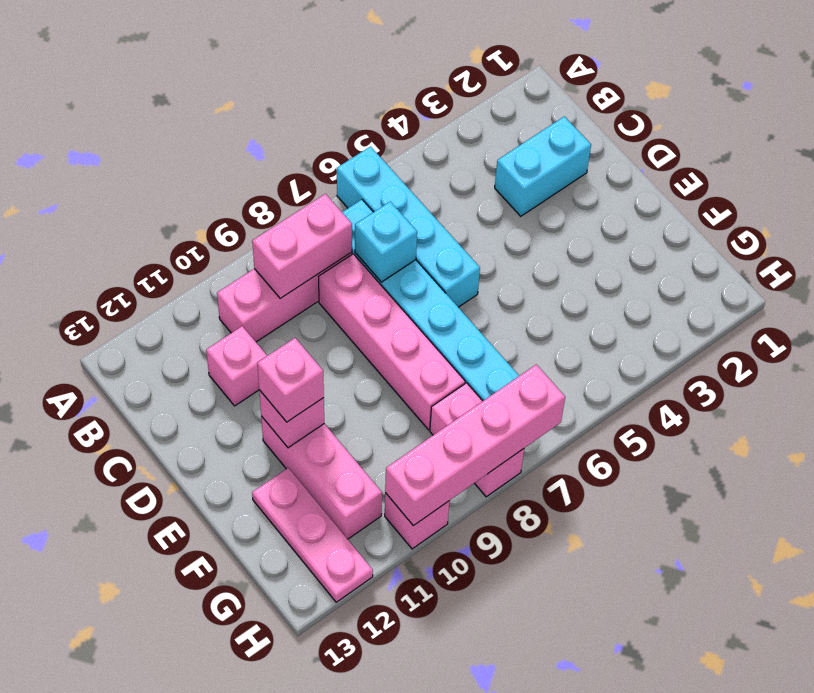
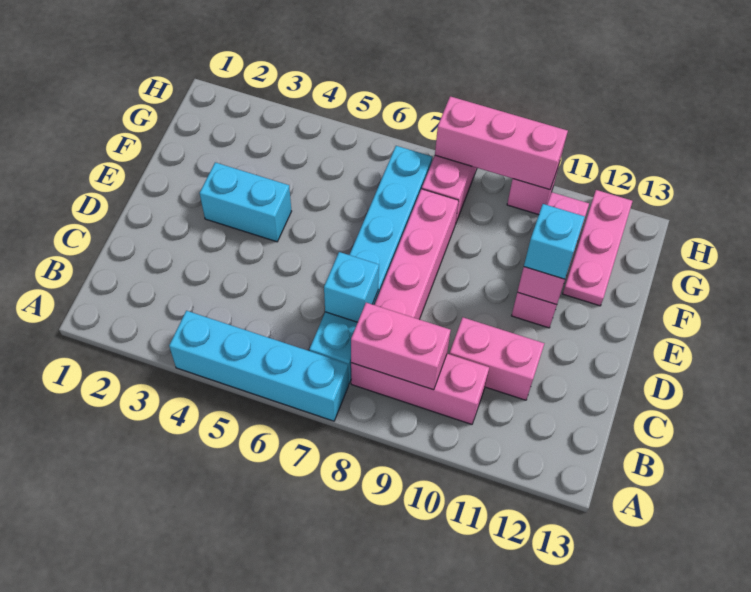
cyan 1x4 brick [337,147,480,307] -> cyan 1x4 brick turned to [169,311,349,421]
cyan 1x2 brick [495,116,591,216] -> cyan 1x2 brick moved to [200,162,292,242]
pink 1x1 brick [206,326,267,406] -> pink 1x2 brick [450,317,544,400]
pink 1x1 brick [257,338,324,422] -> cyan 1x1 brick [524,204,585,279]
pink 1x4 brick [385,364,565,526] -> pink 1x3 brick [435,96,568,190]

